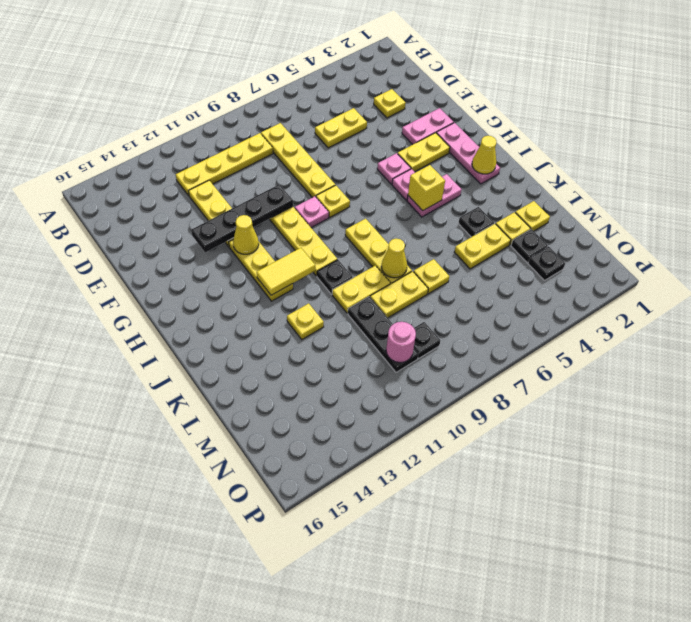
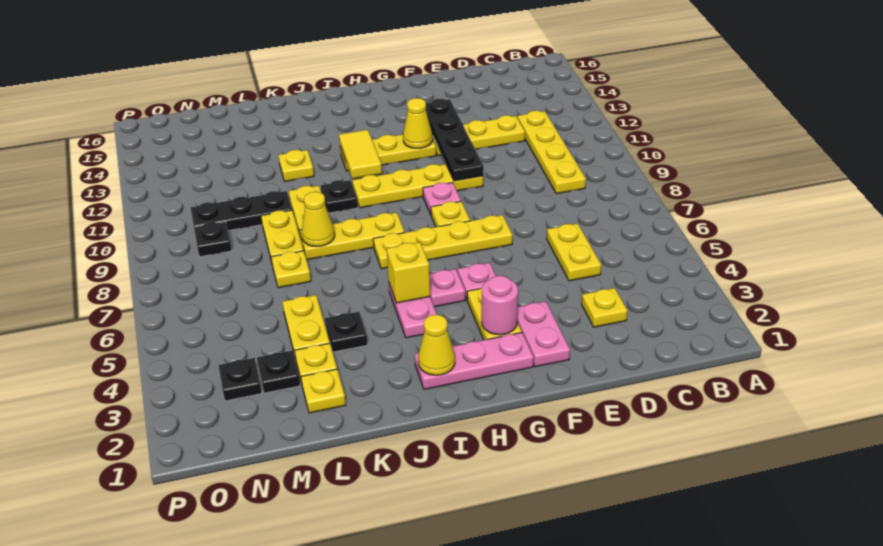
yellow 1x4 plate [261,123,335,198] -> yellow 1x4 plate moved to [373,215,513,269]
pink 1x1 round brick [386,322,416,362] -> pink 1x1 round brick moved to [482,276,518,335]

